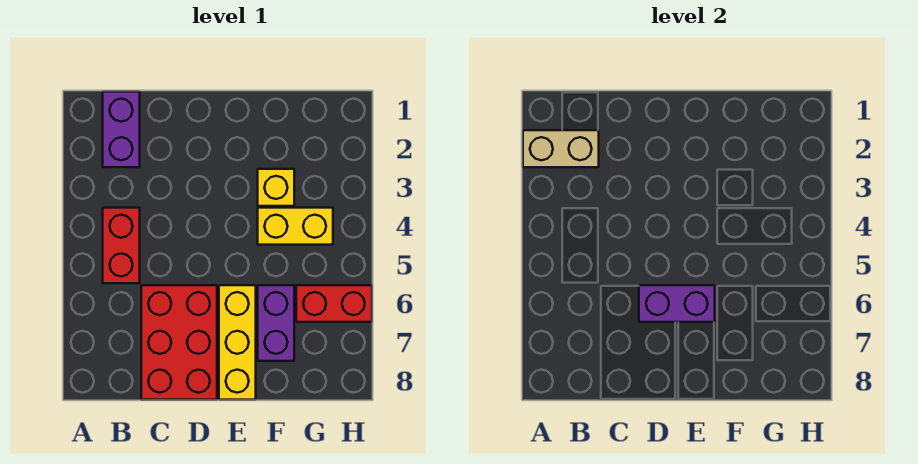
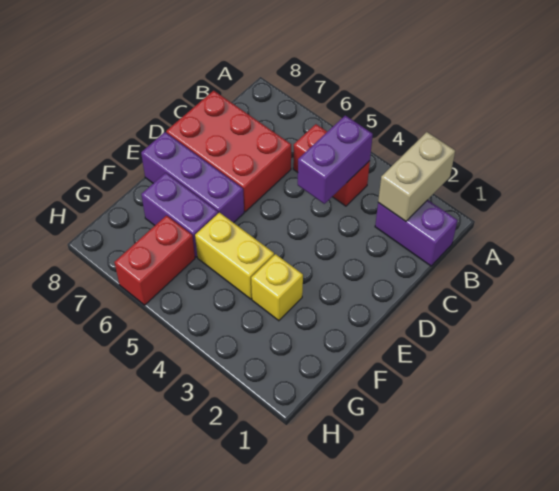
purple 1x2 brick [639,285,715,322] -> purple 1x2 brick moved to [298,115,373,204]
yellow 1x3 brick [219,285,256,400] -> purple 1x3 brick [141,132,244,223]
yellow 1x2 brick [258,208,333,245] -> yellow 1x2 brick turned to [195,212,274,299]

